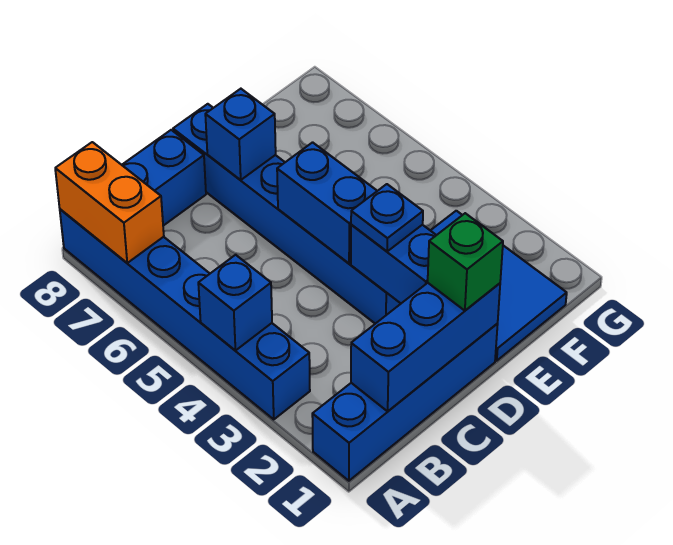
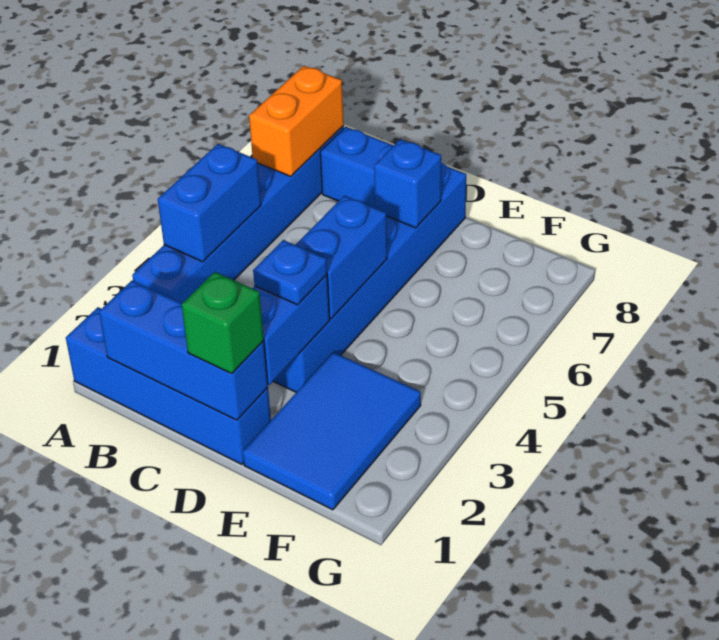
blue 1x1 brick [198,255,272,350] -> blue 1x2 brick [158,144,261,262]

